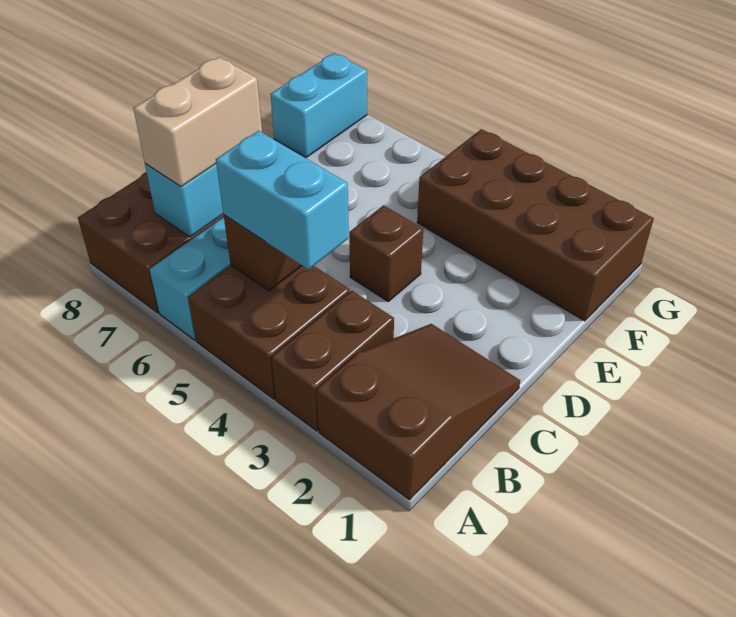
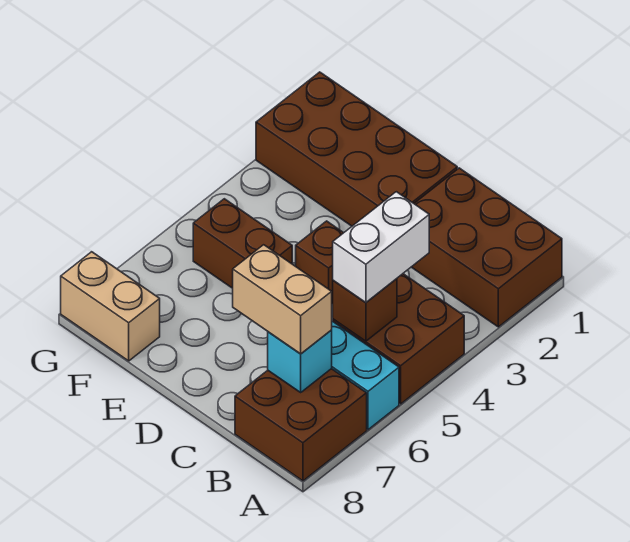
brown 2x3 slope [316,324,520,500] -> brown 2x3 brick [412,168,562,327]
brown 1x2 brick [271,291,394,431] -> brown 1x2 brick moved to [193,199,292,288]
cyan 1x2 brick [216,131,349,270] -> white 1x2 brick [333,192,429,303]
brown 2x4 brick [417,129,654,321] -> brown 2x4 brick turned to [256,72,457,226]
cyan 1x2 brick [270,53,367,157] -> tan 1x2 brick [61,252,160,361]

